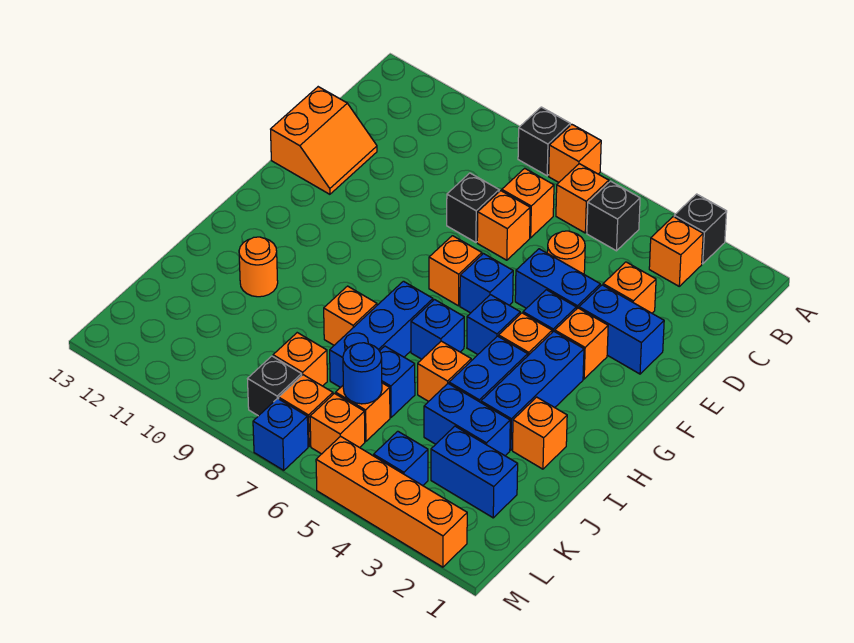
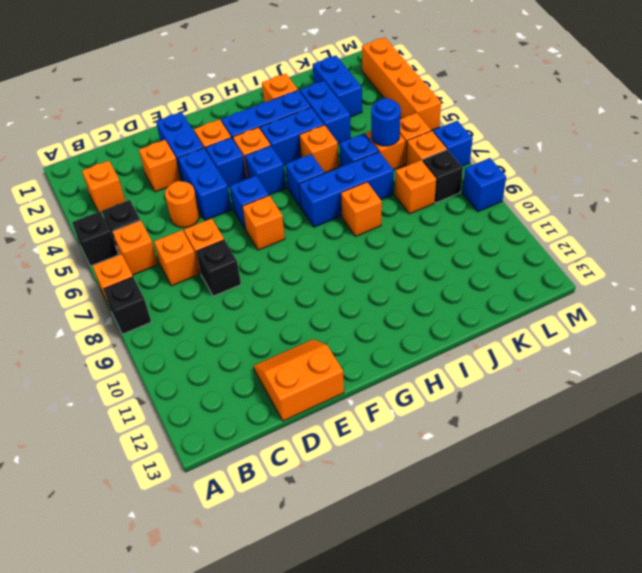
black 1x1 brick [674,194,727,264] -> black 1x1 brick moved to [72,211,118,266]
orange 1x1 round brick [239,237,278,297] -> none
blue 1x1 brick [374,431,428,486] -> blue 1x1 brick moved to [462,158,506,212]

